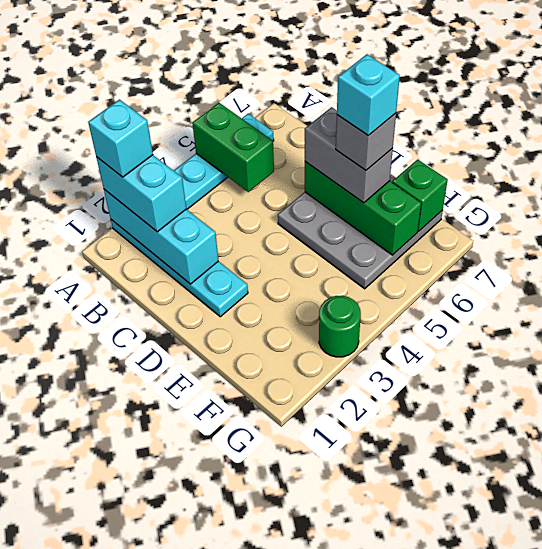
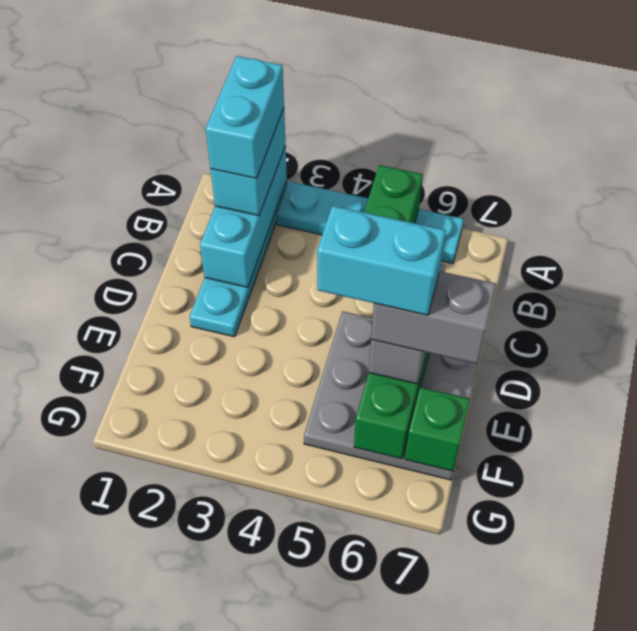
cyan 1x1 brick [88,100,153,177] -> cyan 1x2 brick [206,56,284,178]
grey 1x1 brick [336,113,396,170] -> grey 1x2 brick [371,271,496,364]
cyan 1x1 brick [337,54,400,136] -> cyan 1x2 brick [317,206,446,315]
green 1x1 round brick [319,296,361,357] -> none

